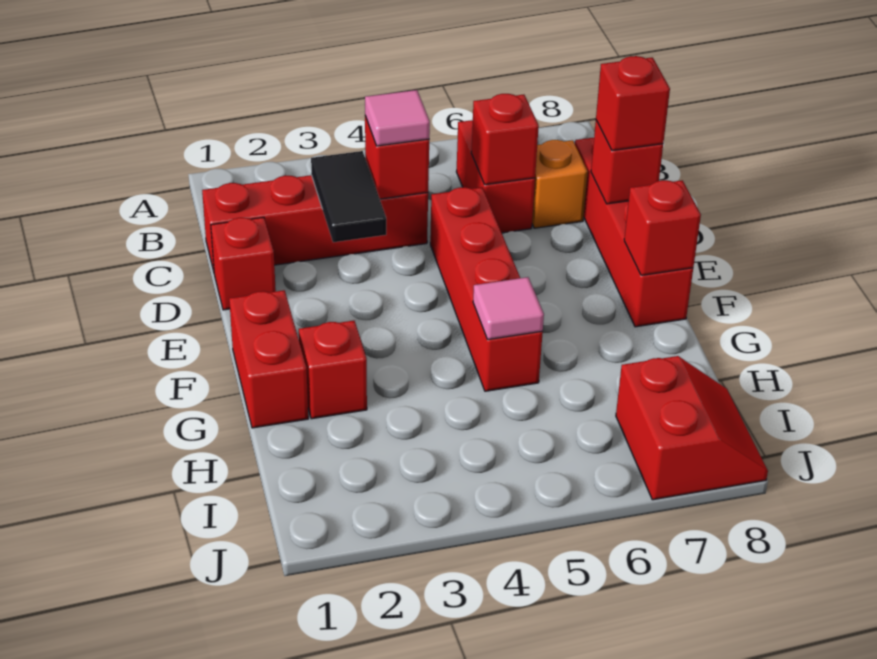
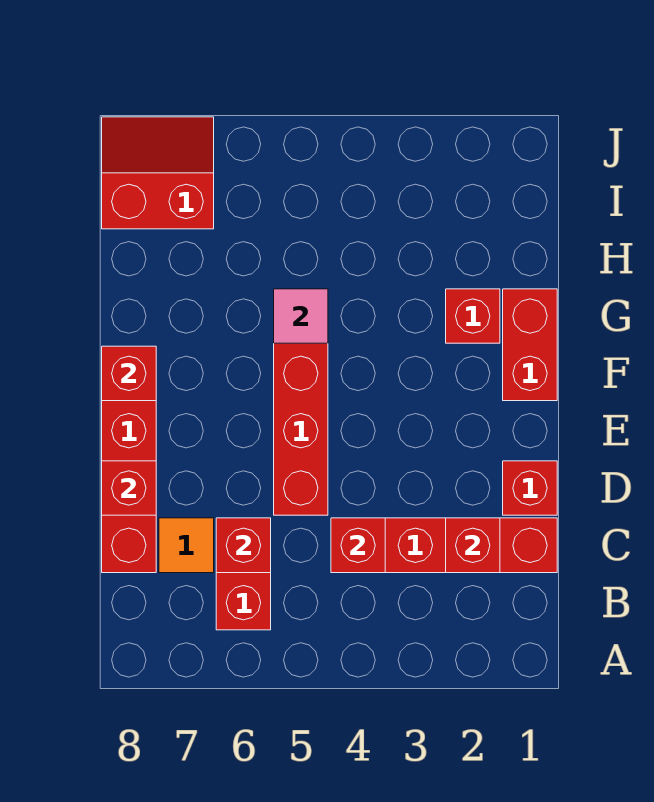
black 1x2 tile [311,151,386,242] -> none
pink 1x1 tile [365,90,430,146] -> none
orange 1x1 brick [532,140,588,228] -> orange 1x1 tile [159,518,214,573]
red 1x1 brick [596,56,670,151] -> red 1x1 brick moved to [446,518,500,573]
red 2x2 slope [616,356,768,500] -> red 2x2 slope turned to [102,117,214,229]

